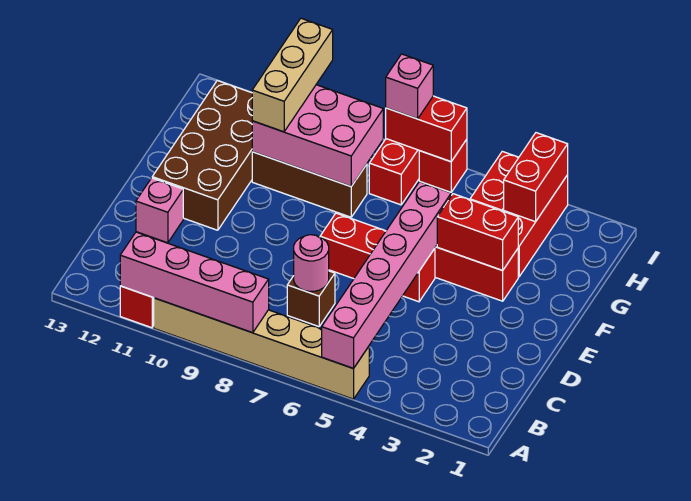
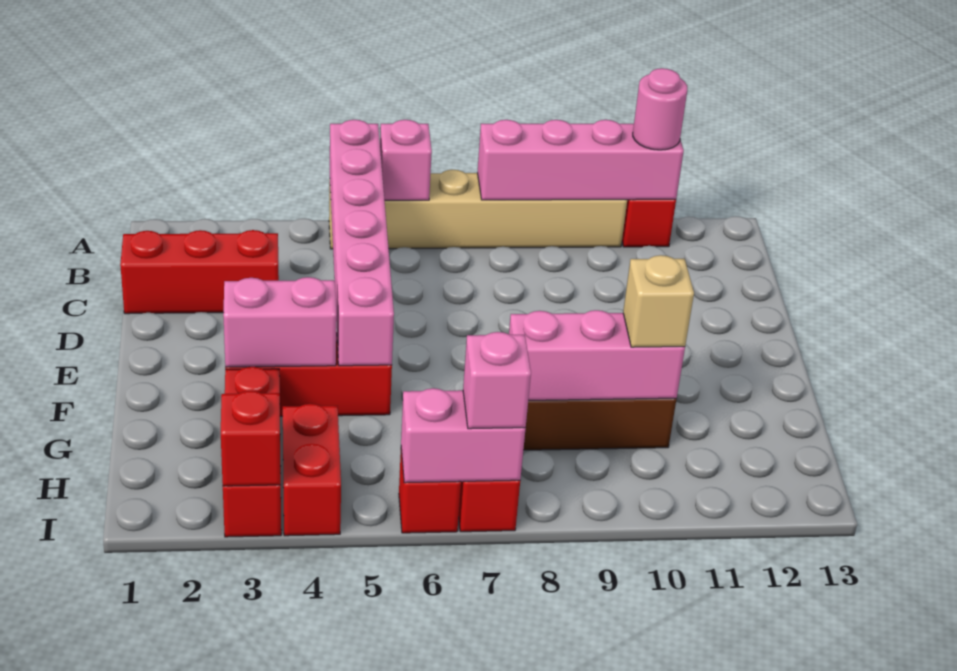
brown 1x1 brick [287,271,335,327] -> none
pink 1x1 round brick [294,235,329,291] -> pink 1x1 round brick moved to [633,68,687,150]
pink 1x1 brick [136,178,183,243] -> pink 1x1 brick moved to [380,120,432,200]
red 1x3 brick [320,213,435,302] -> red 1x3 brick moved to [120,230,279,314]
brown 2x4 brick [152,80,252,230] -> none
red 1x2 brick [437,194,518,270] -> pink 1x2 brick [223,277,337,367]
pink 2x3 brick [252,85,383,186] -> pink 1x3 brick [509,310,685,400]
tan 1x3 brick [252,18,333,132] -> tan 1x1 brick [623,255,694,347]
red 1x2 brick [504,133,568,222] -> red 1x1 brick [221,391,281,486]
red 1x2 brick [386,96,467,162] -> pink 1x2 brick [401,388,526,483]

